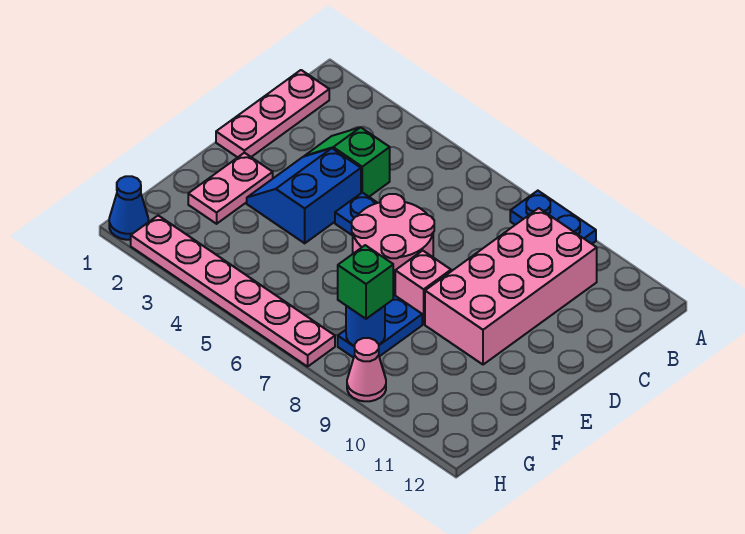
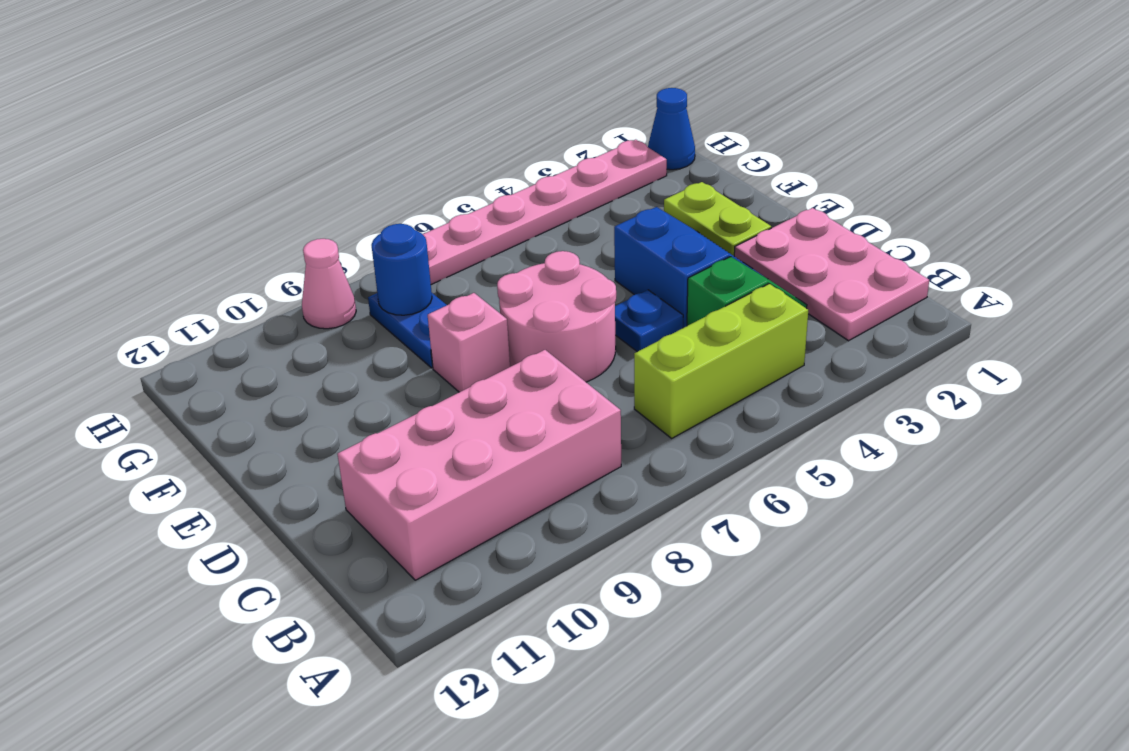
blue 1x2 plate [510,191,596,244] -> none
pink 1x3 plate [216,70,329,157] -> pink 2x3 plate [734,208,929,341]
none -> lime 1x3 brick [634,284,808,438]
pink 2x4 brick [425,208,597,365] -> pink 2x4 brick turned to [338,350,621,580]
pink 1x2 plate [188,153,273,224] -> lime 1x2 plate [664,182,771,256]
green 1x1 brick [338,245,393,319] -> none

